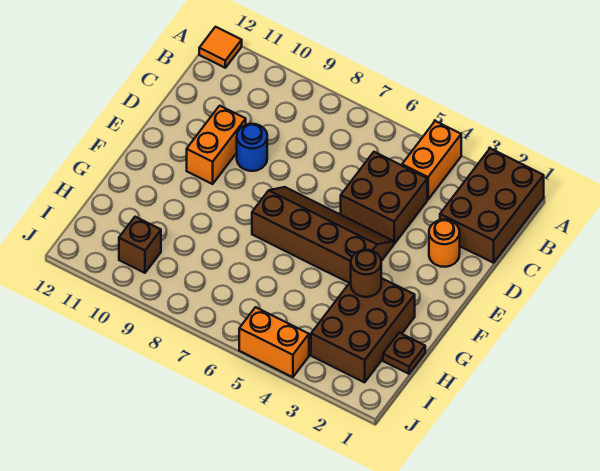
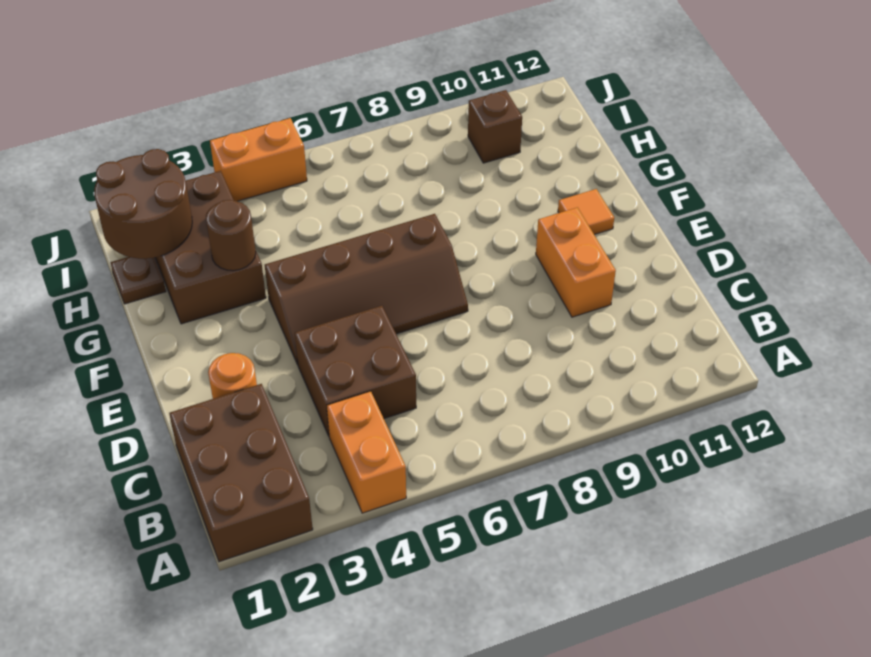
orange 1x1 tile [199,27,242,68] -> orange 1x1 tile moved to [558,189,614,235]
blue 1x1 round brick [237,124,267,171] -> none
none -> brown 2x2 round brick [94,149,192,259]

